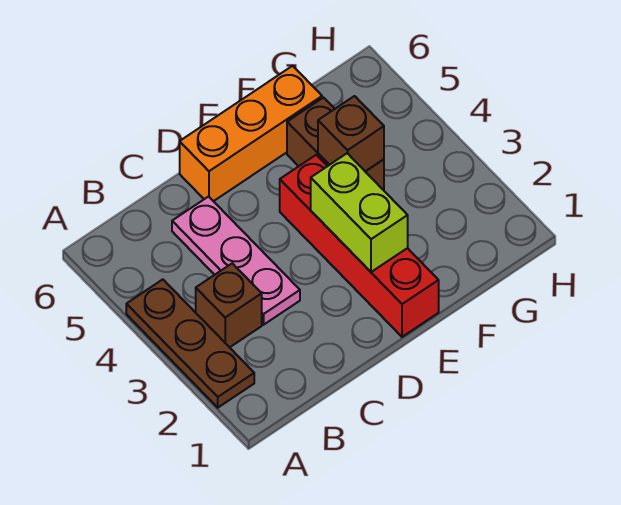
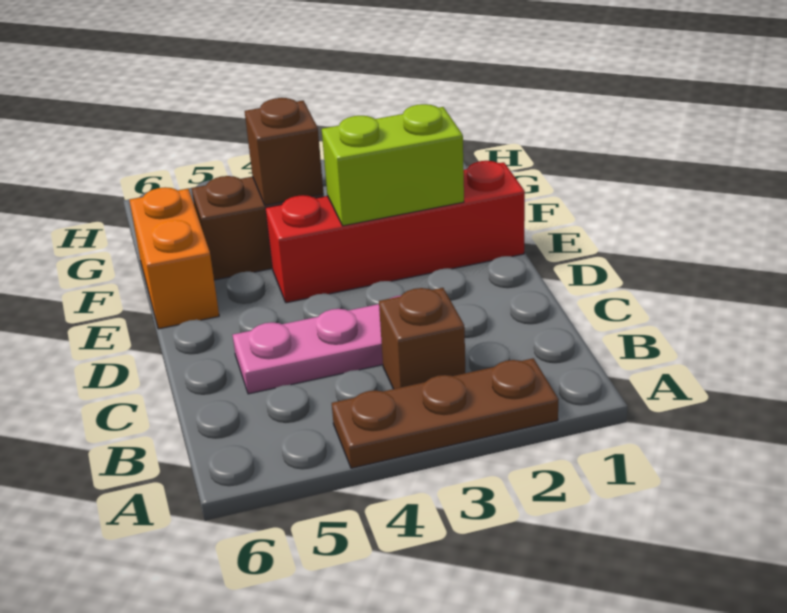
orange 1x3 brick [180,66,322,201] -> orange 1x2 brick [129,187,219,329]

